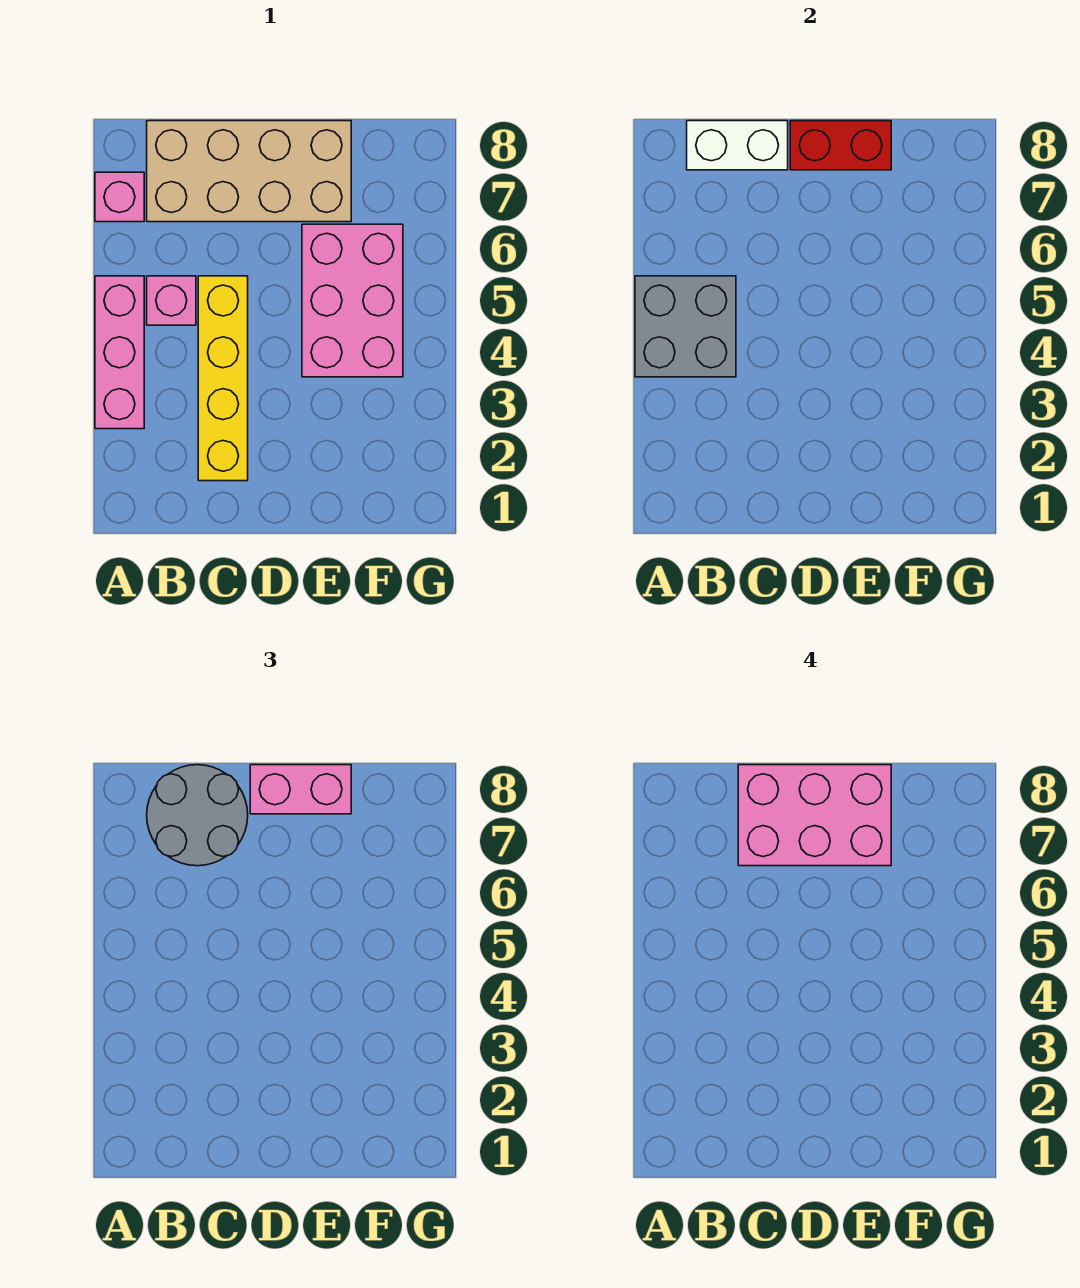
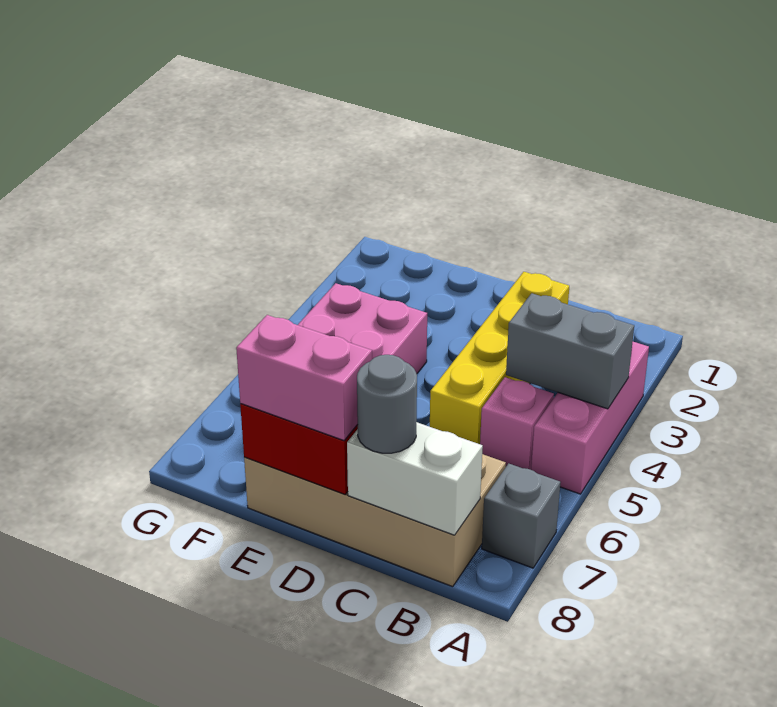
grey 2x2 brick [635,276,736,377] -> grey 1x2 brick [506,293,634,409]
pink 1x1 brick [95,172,144,222] -> grey 1x1 brick [482,463,561,568]
grey 2x2 round brick [147,765,248,866] -> grey 1x1 round brick [357,355,417,453]
pink 2x3 brick [738,765,891,866] -> none

